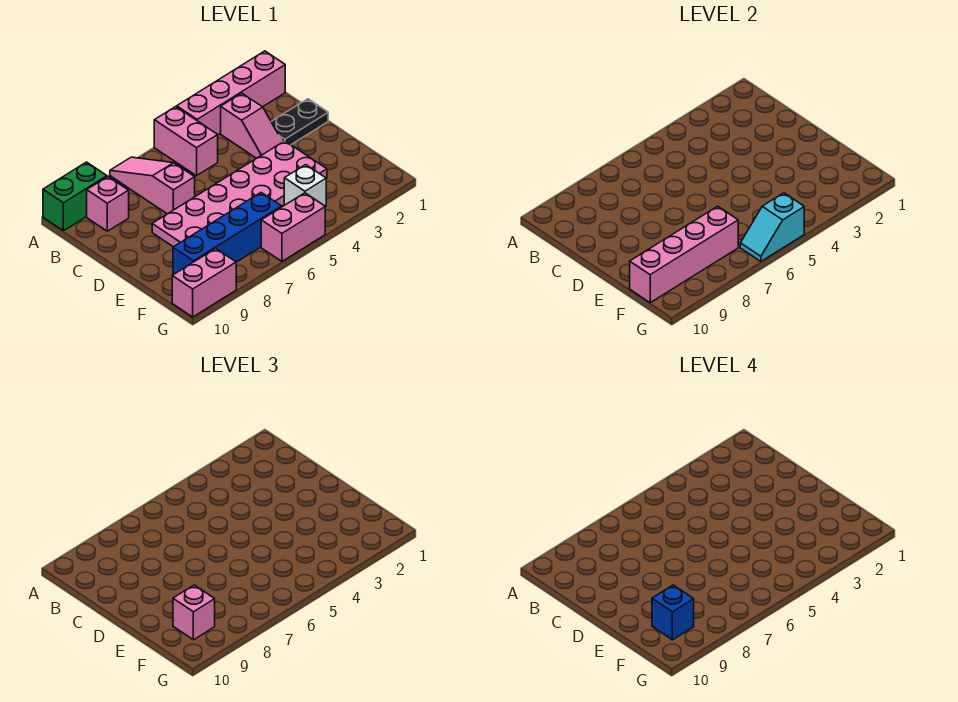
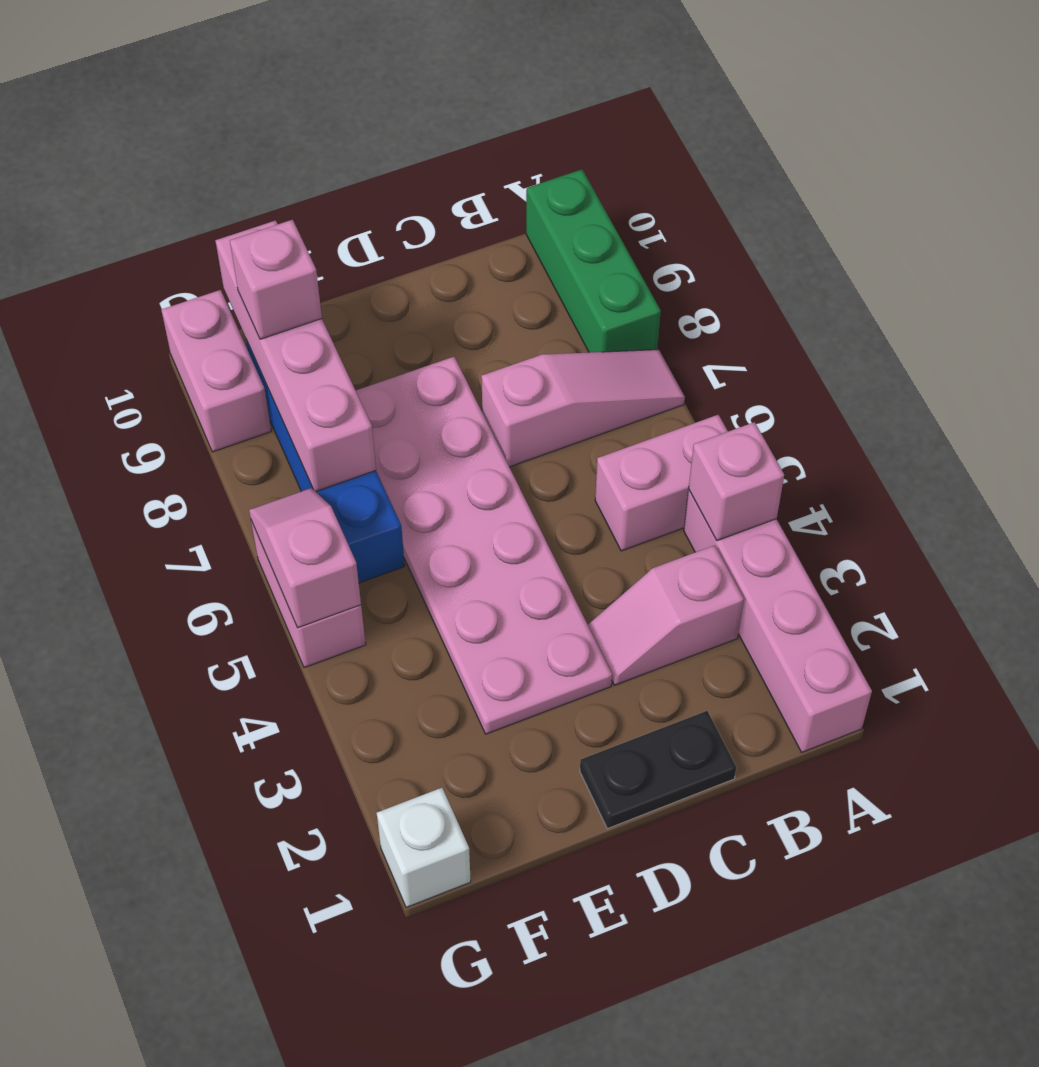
green 1x2 brick [43,162,107,231] -> green 1x3 brick [526,170,661,352]
pink 1x1 brick [87,177,129,231] -> pink 1x1 brick moved to [689,422,784,541]
black 1x2 plate [271,99,328,145] -> black 1x2 plate turned to [580,711,736,829]
white 1x1 brick [284,165,326,207] -> white 1x1 brick moved to [377,788,471,908]
blue 1x1 brick [652,585,694,640] -> none
cyan 1x2 slope [740,193,804,261] -> pink 1x2 slope [249,488,361,628]

